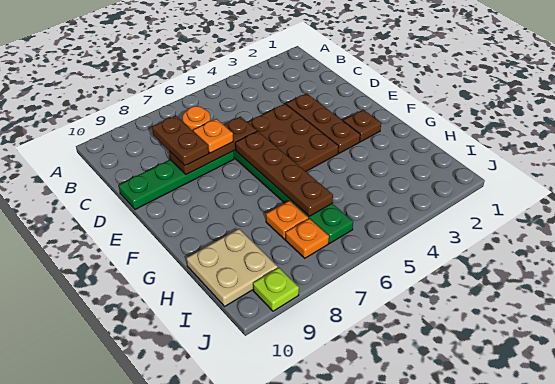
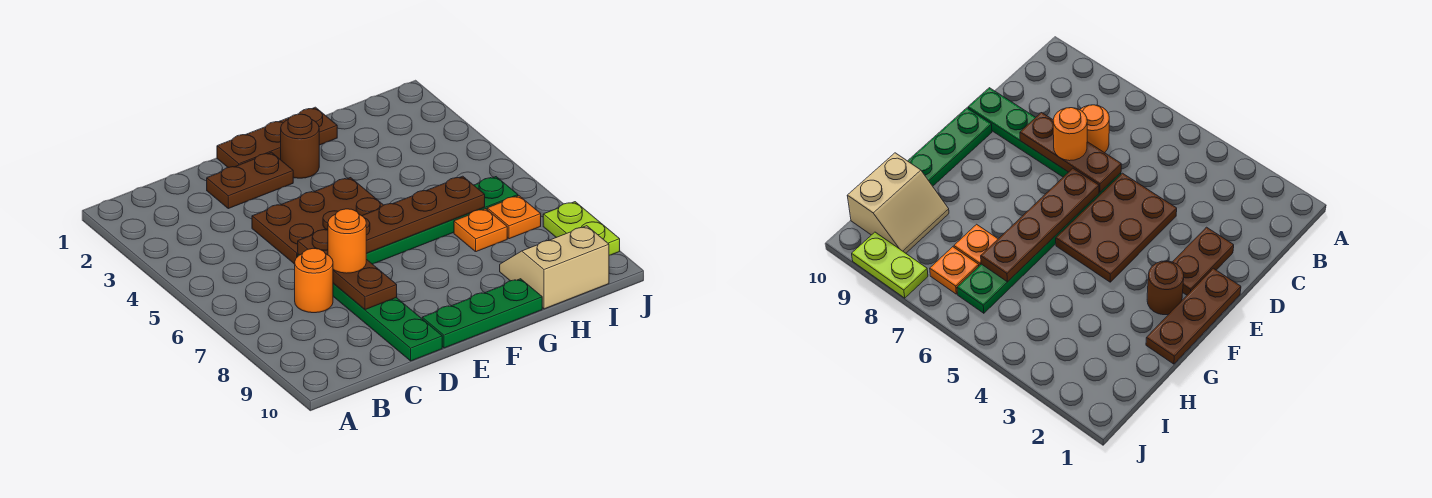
brown 1x2 plate [152,116,209,166] -> brown 1x2 plate moved to [207,152,293,209]
brown 1x3 plate [286,93,360,153] -> brown 1x3 plate moved to [217,107,337,167]
orange 1x1 plate [193,119,233,153] -> orange 1x1 round brick [328,209,367,273]
none -> green 1x3 plate [422,279,542,348]
brown 1x1 plate [343,110,381,142] -> brown 1x1 round brick [281,114,319,178]
tan 2x2 plate [186,229,278,306] -> tan 2x2 slope [500,226,609,309]
lime 1x1 plate [253,268,299,311] -> lime 1x2 plate [543,202,620,255]

